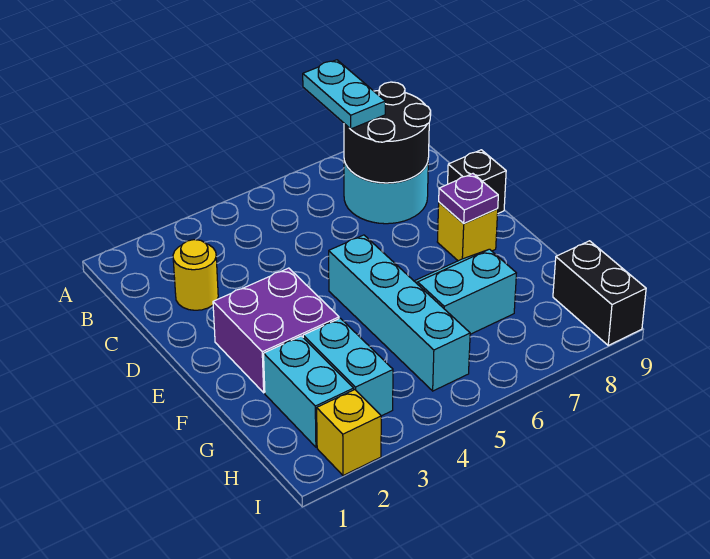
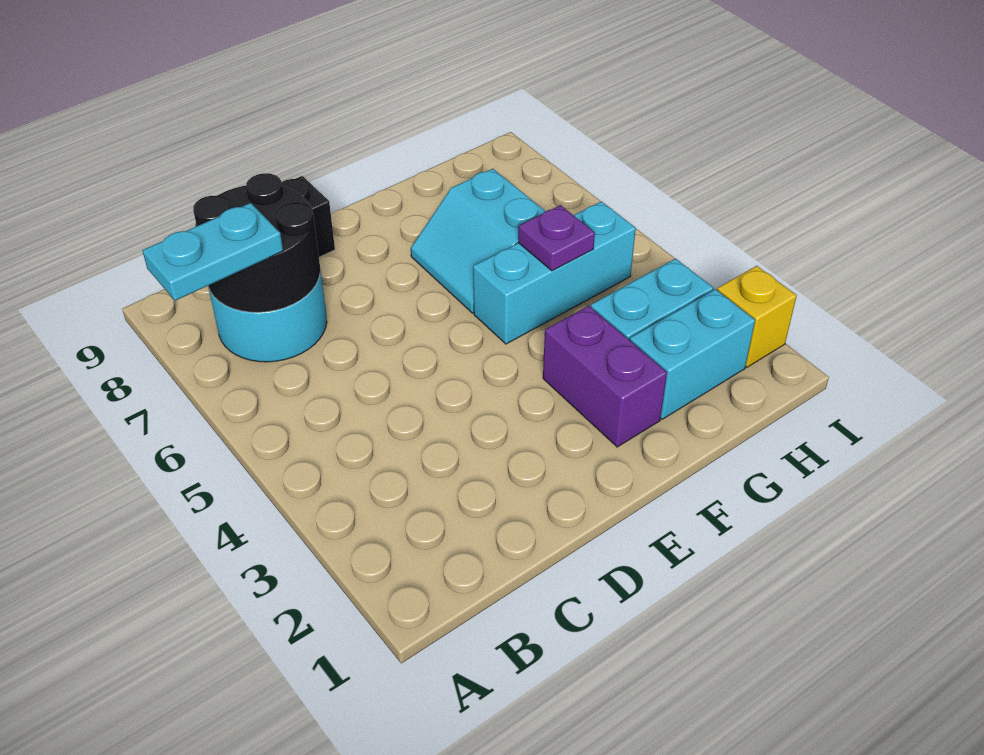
yellow 1x1 round brick [173,240,218,310] -> none
purple 2x2 brick [213,268,339,393] -> purple 1x2 brick [543,306,667,447]
cyan 1x4 brick [329,235,470,391] -> cyan 1x3 brick [473,201,636,344]
yellow 1x1 brick [437,202,498,261] -> none
purple 1x1 plate [439,174,498,223] -> purple 1x1 plate moved to [518,205,595,271]
black 1x2 brick [553,241,646,345] -> none

